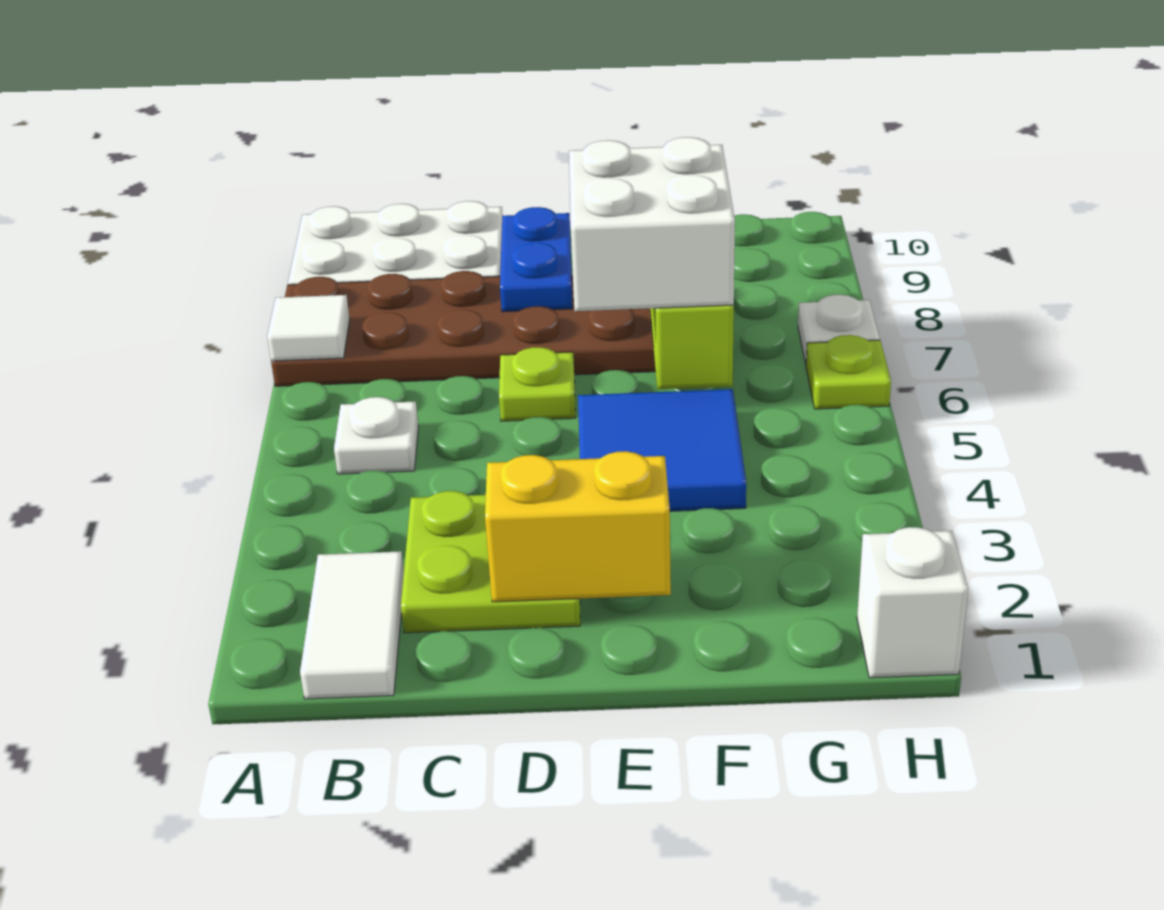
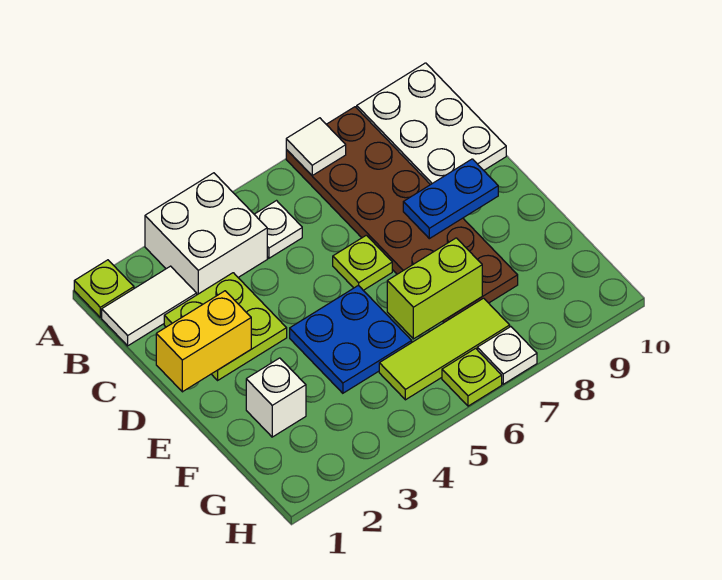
none -> lime 1x1 plate [74,260,134,318]
yellow 1x2 brick [485,451,671,602] -> yellow 1x2 brick turned to [156,291,251,392]
blue 2x2 tile [578,389,746,511] -> blue 2x2 plate [290,285,412,393]
white 2x2 brick [569,137,735,311] -> white 2x2 brick moved to [145,173,267,295]
none -> lime 1x3 tile [379,298,510,400]
white 1x1 brick [857,527,968,678] -> white 1x1 brick moved to [246,358,306,437]

